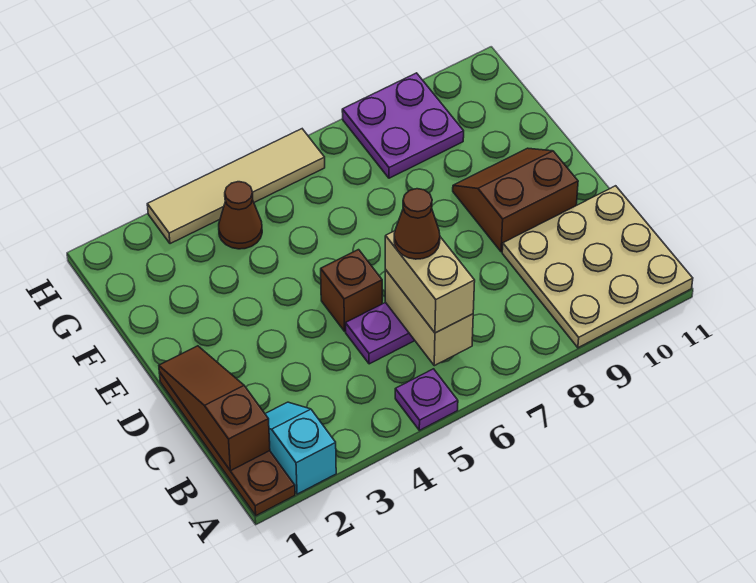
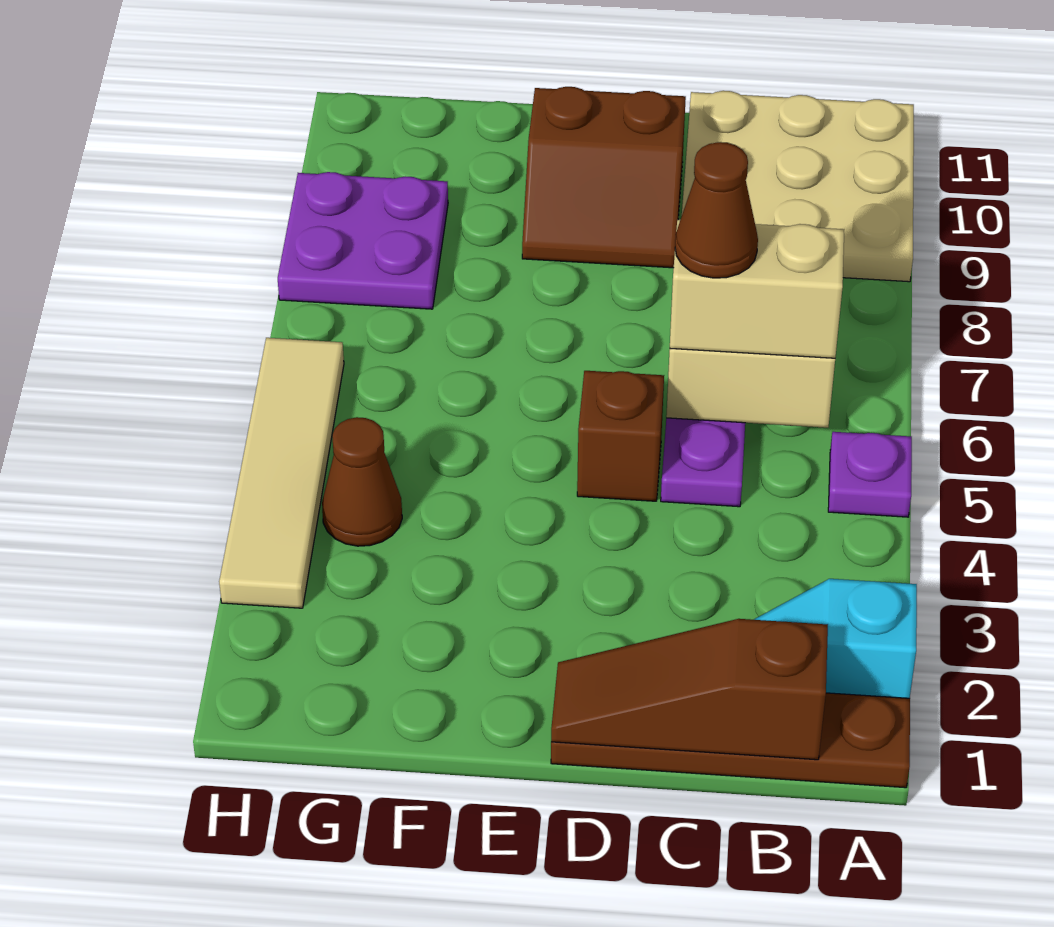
brown 2x2 slope [453,148,578,252] -> brown 2x2 slope turned to [522,87,686,268]

